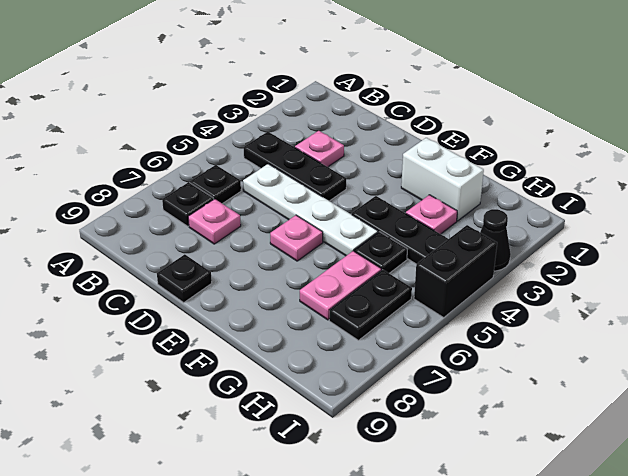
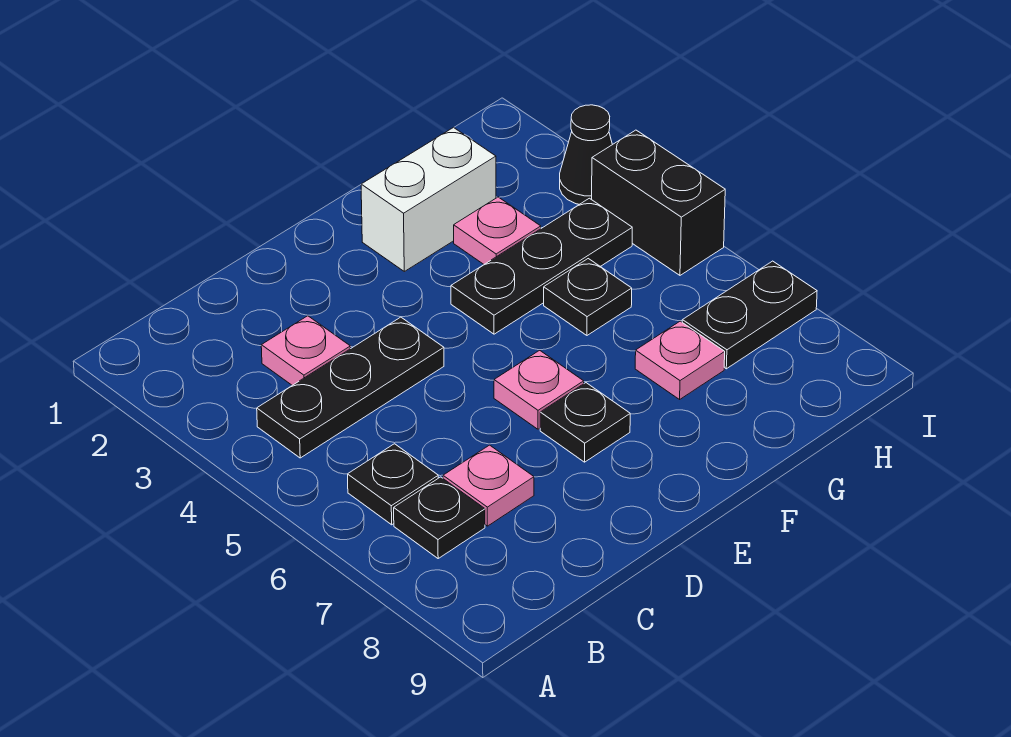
white 1x4 plate [243,164,378,256] -> none
black 1x1 plate [157,254,212,303] -> black 1x1 plate moved to [540,383,630,462]
pink 1x2 plate [300,251,381,320] -> pink 1x1 plate [635,321,725,399]
black 1x2 plate [329,270,412,340] -> black 1x2 plate turned to [682,261,817,369]

